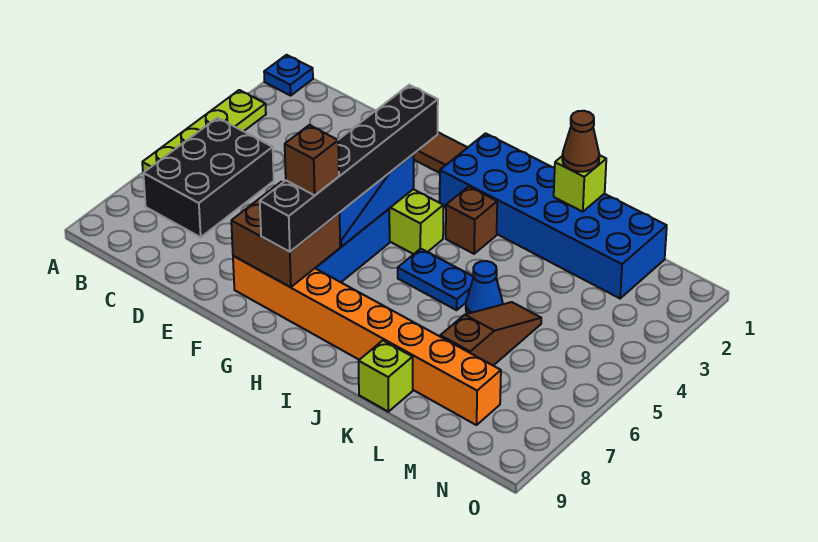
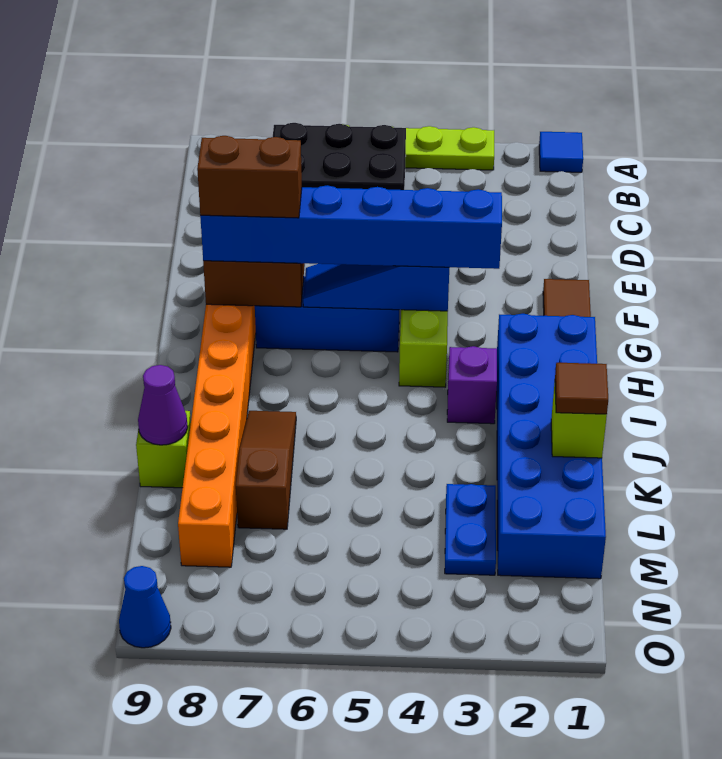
blue 1x1 plate [264,55,313,96] -> blue 1x1 tile [539,132,583,172]
black 1x6 brick [260,85,438,252] -> blue 1x6 brick [200,185,502,269]
brown 1x1 brick [285,125,339,195] -> brown 1x2 brick [197,136,302,218]
brown 1x1 brick [446,186,497,254] -> purple 1x1 brick [447,346,497,424]
blue 1x2 plate [398,249,473,310] -> blue 1x2 plate moved to [445,484,496,575]
brown 1x1 cone [562,111,599,172] -> brown 1x1 tile [555,363,608,414]
blue 1x1 cone [466,261,503,314] -> blue 1x1 cone moved to [119,566,171,648]
none -> purple 1x1 cone [138,365,188,445]
brown 1x3 slope [440,302,541,366] -> brown 1x3 slope turned to [236,411,296,529]

